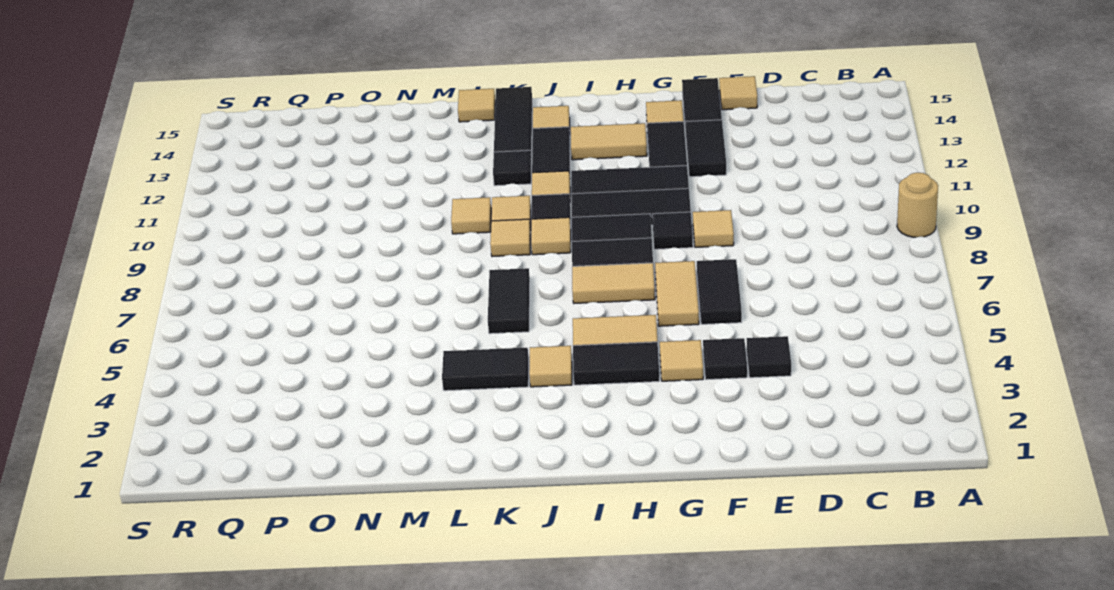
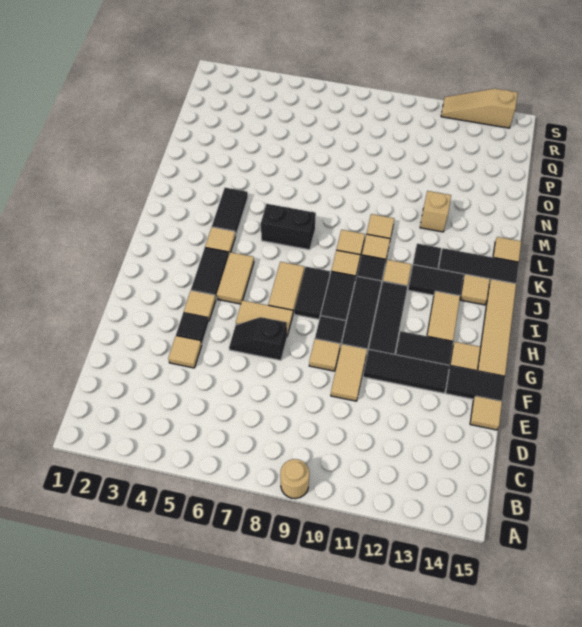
black 1x1 tile [747,336,791,378] -> tan 1x1 tile [168,336,202,368]
none -> tan 1x2 tile [331,344,367,401]
black 1x2 tile [697,259,742,324] -> black 1x2 slope [229,317,287,360]
black 1x2 tile [685,120,726,177] -> black 1x3 tile [363,349,449,393]
none -> tan 1x4 tile [477,279,516,376]
black 1x2 tile [488,268,530,334] -> black 1x2 brick [261,204,316,250]
none -> tan 1x1 brick [420,191,451,232]
none -> tan 1x3 slope [441,89,518,128]

